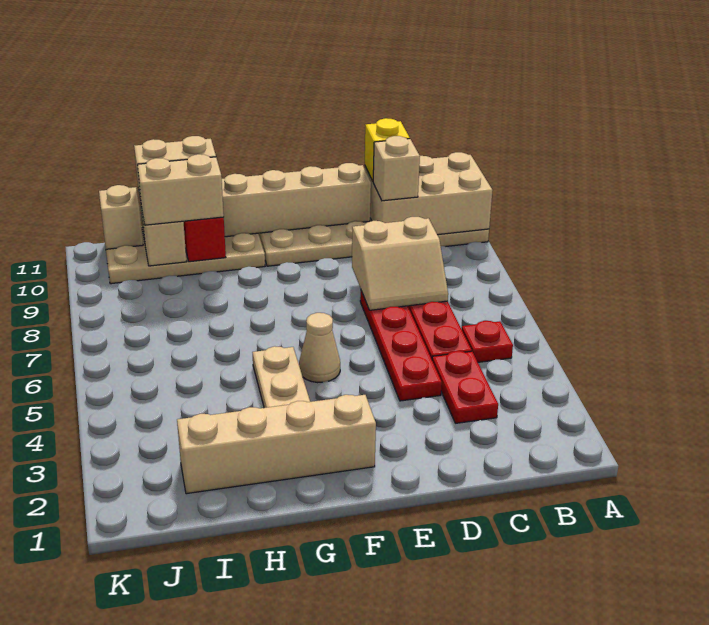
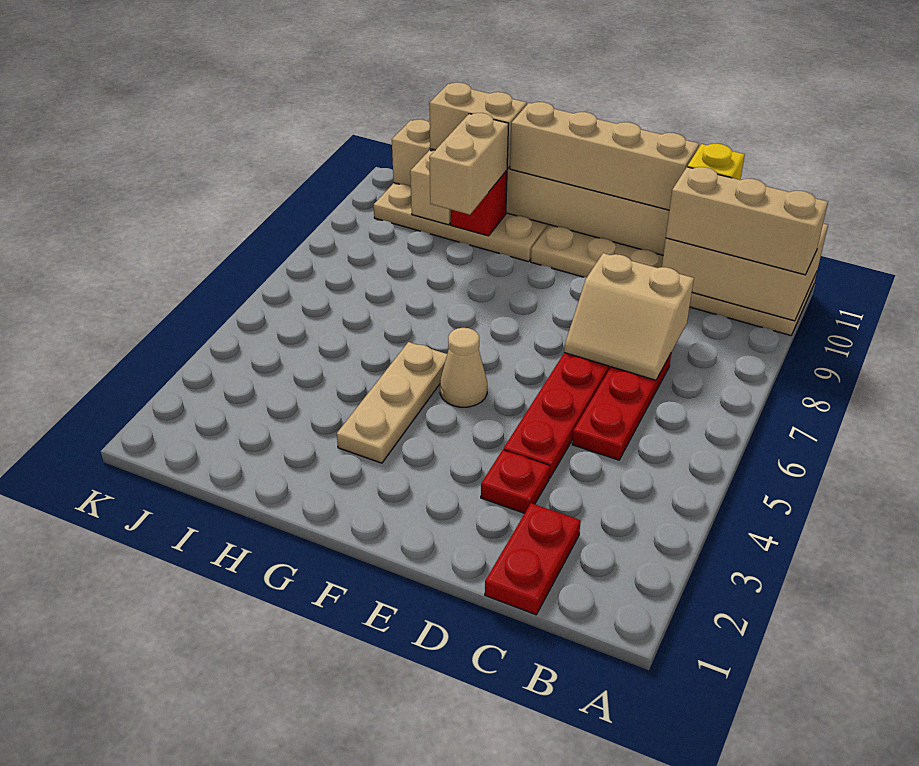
red 1x1 plate [462,321,513,362] -> red 1x1 plate moved to [481,450,550,513]
red 1x2 plate [432,351,498,423] -> red 1x2 plate moved to [485,503,581,615]
tan 1x1 brick [373,136,420,201] -> tan 1x3 brick [666,167,828,275]
tan 1x4 brick [177,395,376,494] -> tan 1x4 brick moved to [510,102,699,210]
tan 1x2 brick [137,154,224,225] -> tan 1x2 brick turned to [429,113,509,215]

